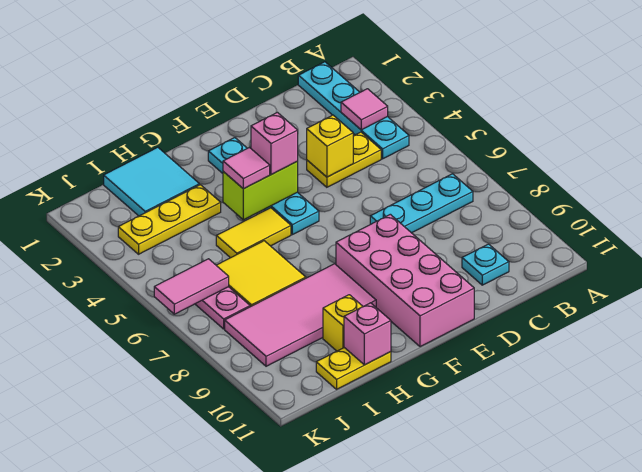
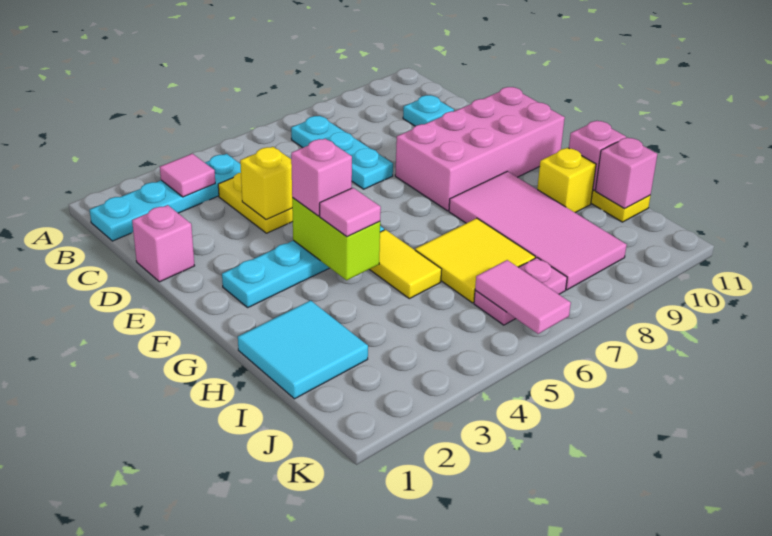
none -> pink 1x1 brick [132,205,195,282]
yellow 1x3 plate [118,185,221,254] -> none
none -> pink 1x1 brick [595,137,657,208]

